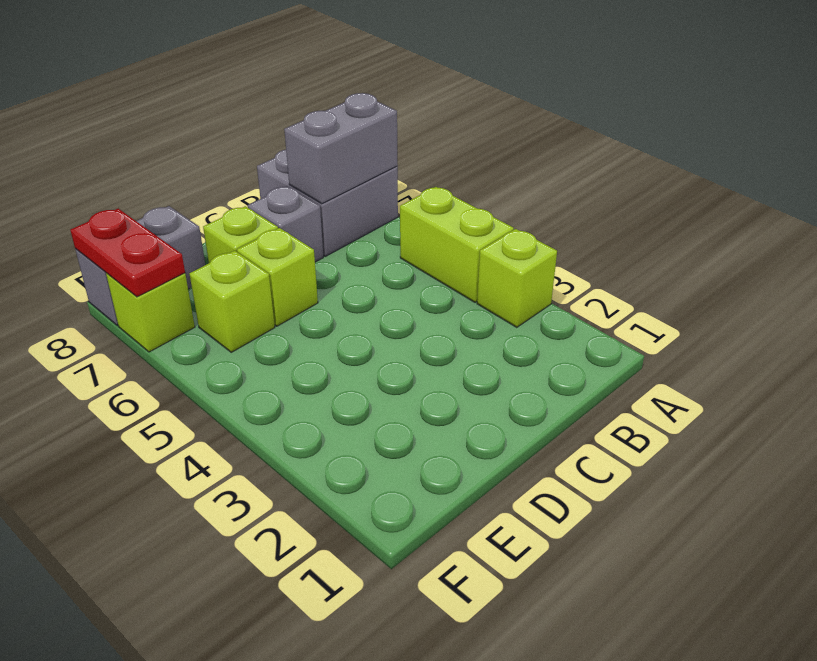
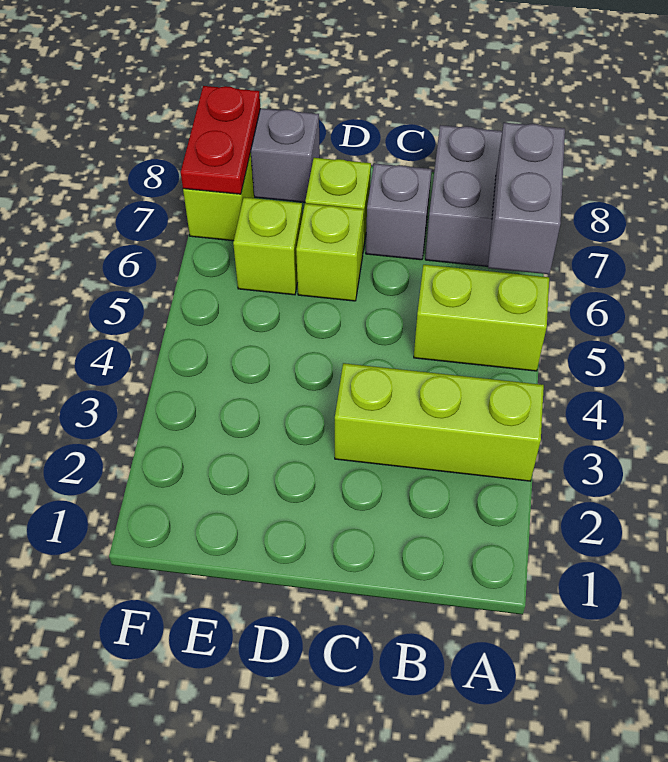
lime 1x1 brick [477,229,557,327] -> lime 1x3 brick [335,363,544,481]
lime 1x2 brick [400,187,514,302] -> lime 1x2 brick turned to [414,265,549,371]
grey 1x2 brick [284,93,398,204] -> grey 1x2 brick turned to [488,123,565,274]

